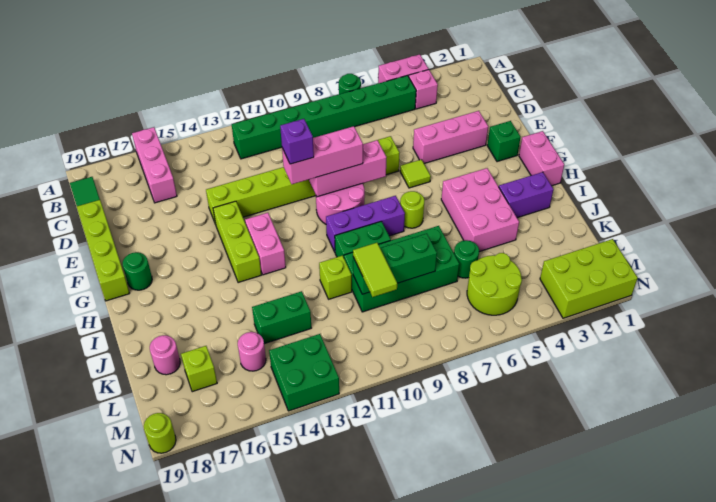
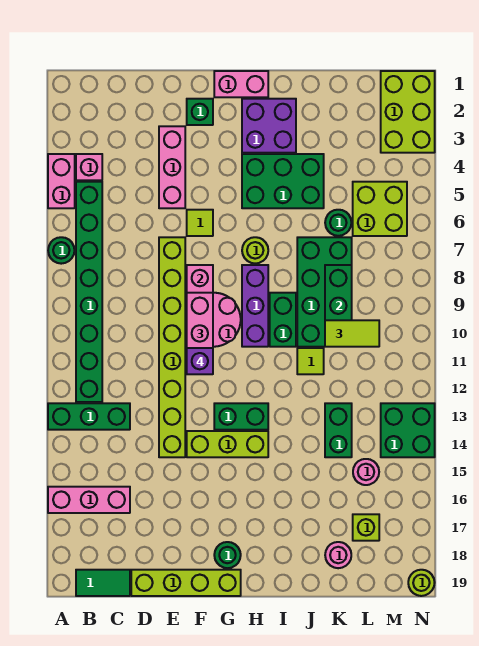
none -> green 1x3 brick [48,403,130,430]
pink 1x2 brick [245,213,286,275] -> green 1x2 brick [214,403,268,430]
pink 2x3 brick [441,168,519,252] -> green 2x3 brick [242,154,324,208]
purple 1x2 brick [499,172,554,218] -> purple 2x2 brick [242,99,296,153]
lime 1x1 brick [319,256,352,299] -> lime 1x1 tile [297,348,324,374]
lime 2x2 round brick [467,253,522,315] -> lime 2x2 brick [353,182,407,236]

